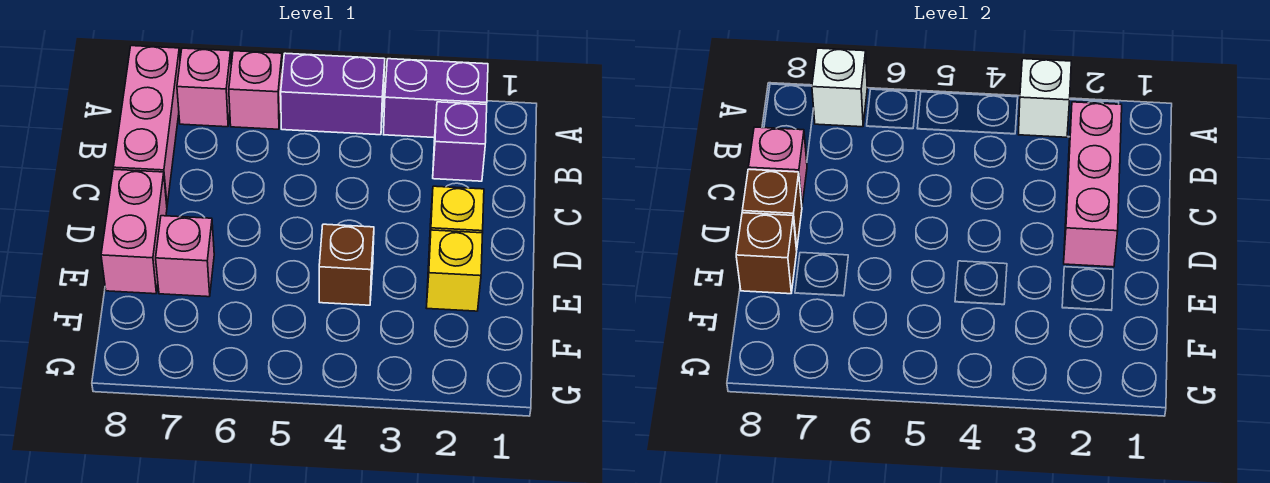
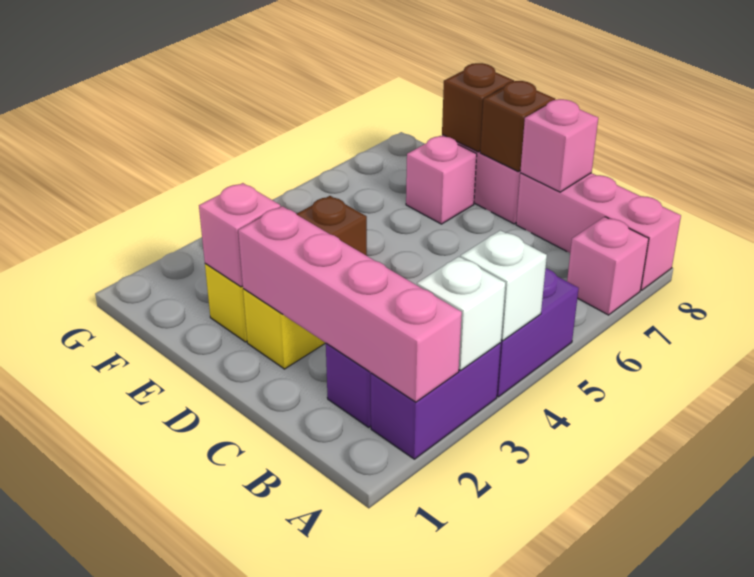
pink 1x1 brick [229,51,282,129] -> pink 1x1 brick moved to [199,183,280,287]
white 1x1 brick [812,48,867,127] -> white 1x1 brick moved to [461,230,547,341]
pink 1x3 brick [1064,102,1122,267] -> pink 1x4 brick [238,206,462,402]

